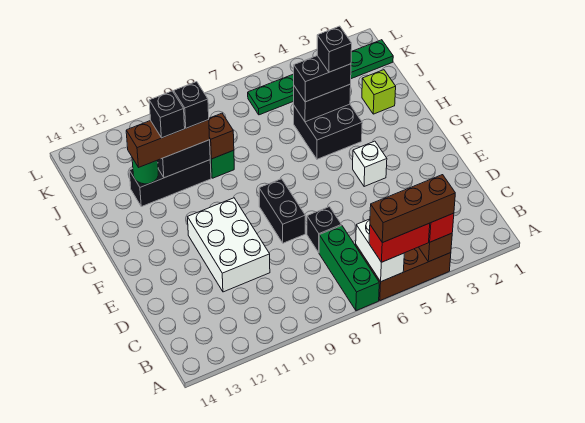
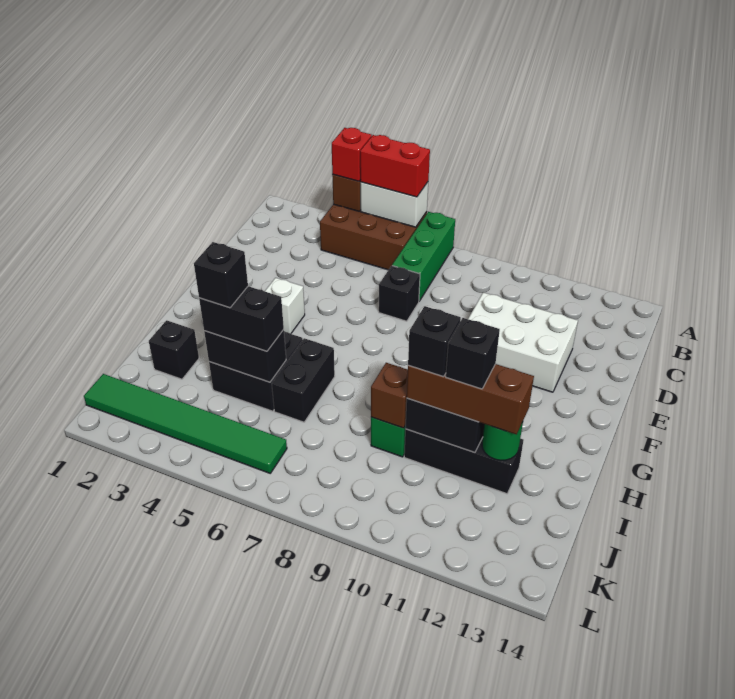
brown 1x3 brick [370,175,455,243] -> none
white 1x2 brick [356,219,404,281] -> white 1x2 brick turned to [361,182,428,227]
white 2x3 brick [188,198,270,292] -> white 2x3 brick turned to [468,292,578,392]
black 1x2 brick [259,179,305,243] -> black 1x2 brick moved to [272,338,335,422]
lime 1x1 brick [362,70,396,114] -> black 1x1 brick [149,320,199,379]
green 1x6 plate [248,40,393,115] -> green 1x6 tile [84,374,287,473]

